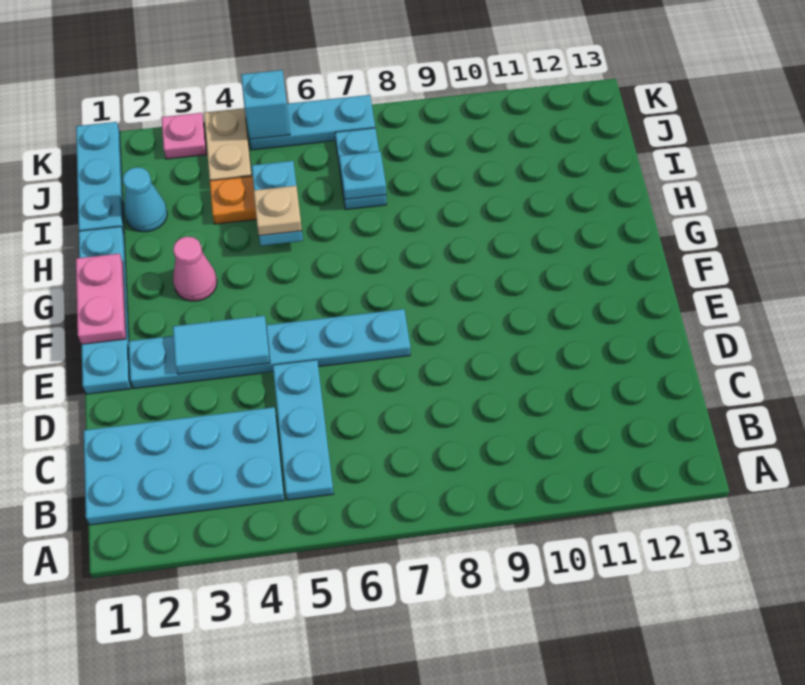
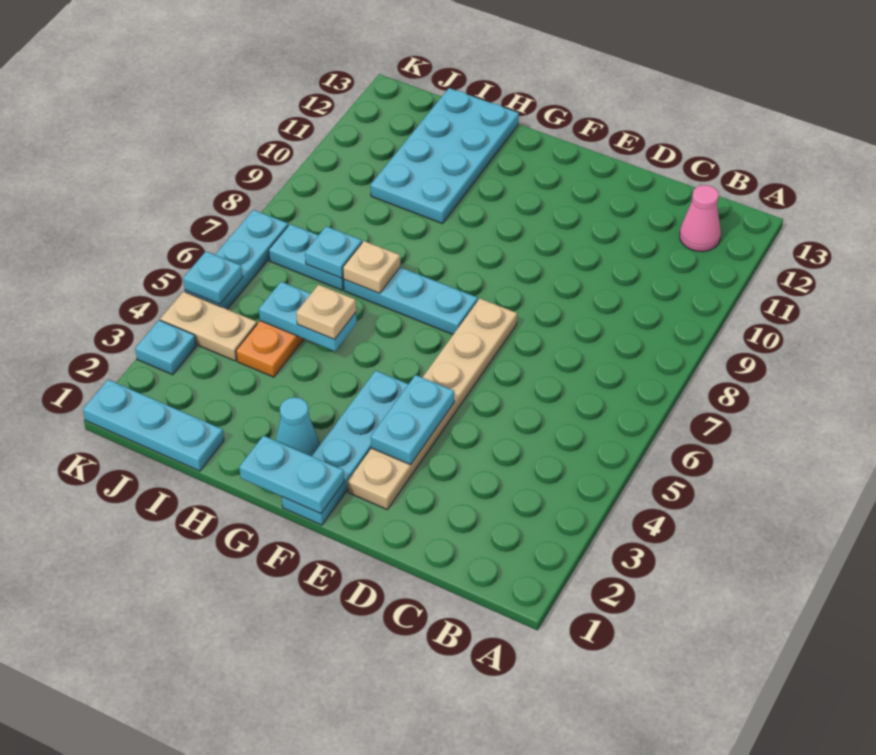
cyan 2x4 plate [84,407,285,525] -> cyan 2x4 plate moved to [371,88,519,224]
cyan 1x3 plate [273,360,334,500] -> cyan 1x3 plate moved to [344,267,478,334]
cyan 1x4 plate [79,226,131,394] -> cyan 1x4 plate turned to [282,371,408,525]
cyan 1x6 plate [129,309,410,389] -> tan 1x6 plate [348,298,517,510]
cyan 1x2 tile [173,316,270,374] -> cyan 1x2 plate [371,375,454,465]
pink 1x2 plate [76,254,126,344] -> cyan 1x2 plate [239,436,344,514]
pink 1x1 cone [173,237,217,301] -> pink 1x1 cone moved to [680,185,721,252]
none -> tan 1x1 plate [343,241,400,293]
cyan 1x1 cone [123,167,167,232] -> cyan 1x1 cone moved to [276,397,320,456]
pink 1x1 plate [162,113,207,159] -> cyan 1x1 plate [135,320,196,375]
cyan 1x1 brick [241,70,290,139] -> cyan 1x1 plate [183,251,243,304]

